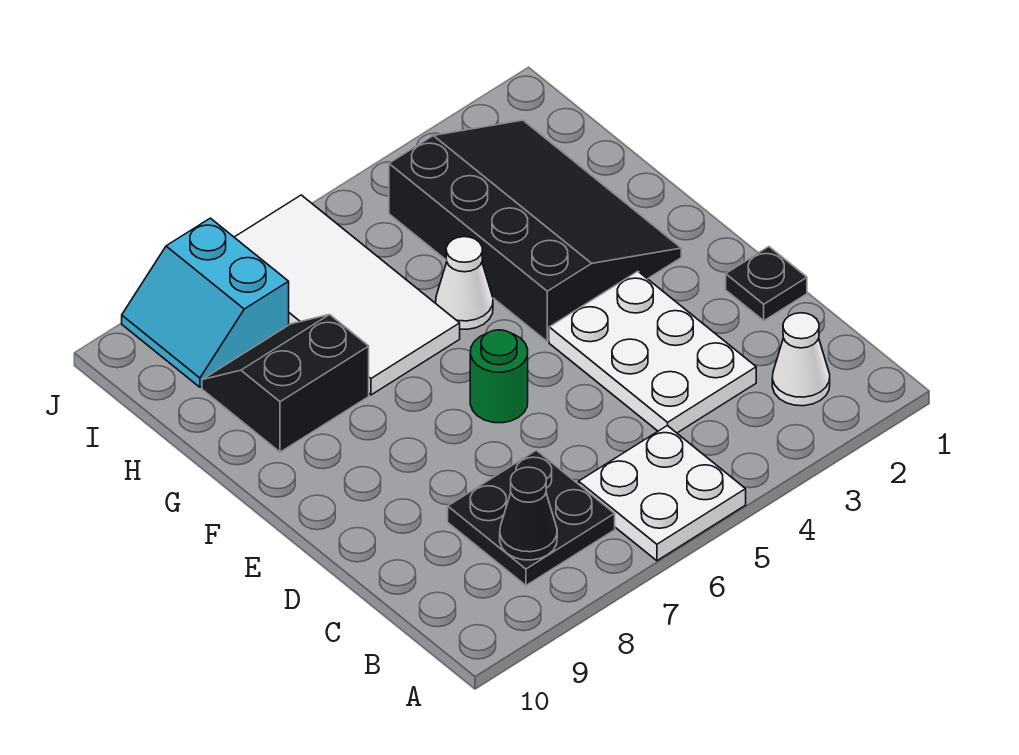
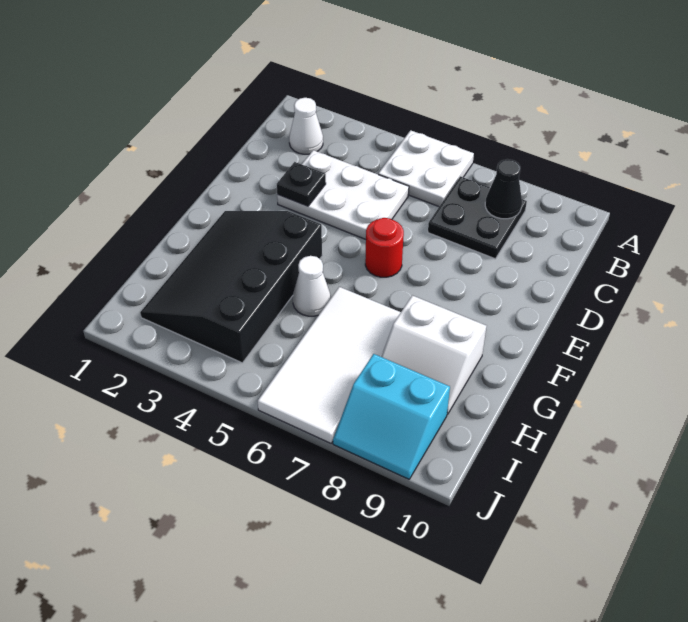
white 2x3 plate [549,271,756,433] -> white 2x3 plate turned to [277,150,409,239]
black 1x1 plate [726,247,807,321] -> black 1x1 plate moved to [277,162,326,206]
green 1x1 round brick [470,330,528,423] -> red 1x1 round brick [365,218,404,277]
black 2x2 slope [202,315,369,452] -> white 2x2 slope [381,295,486,415]
cyan 2x2 slope [122,218,289,387] -> cyan 2x2 slope turned to [333,354,450,479]

